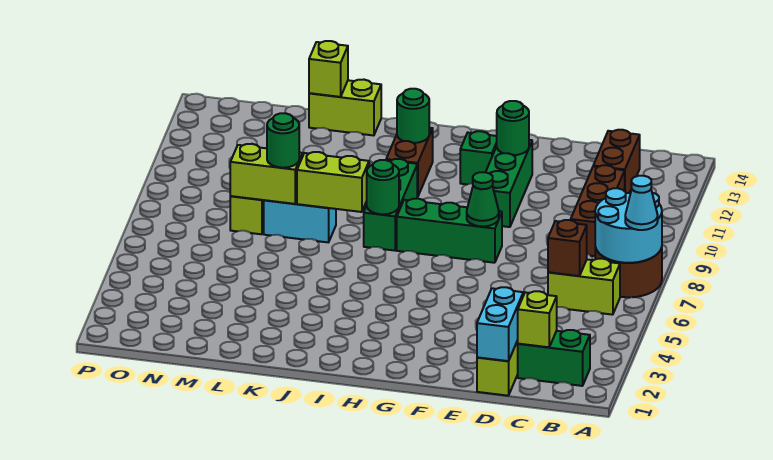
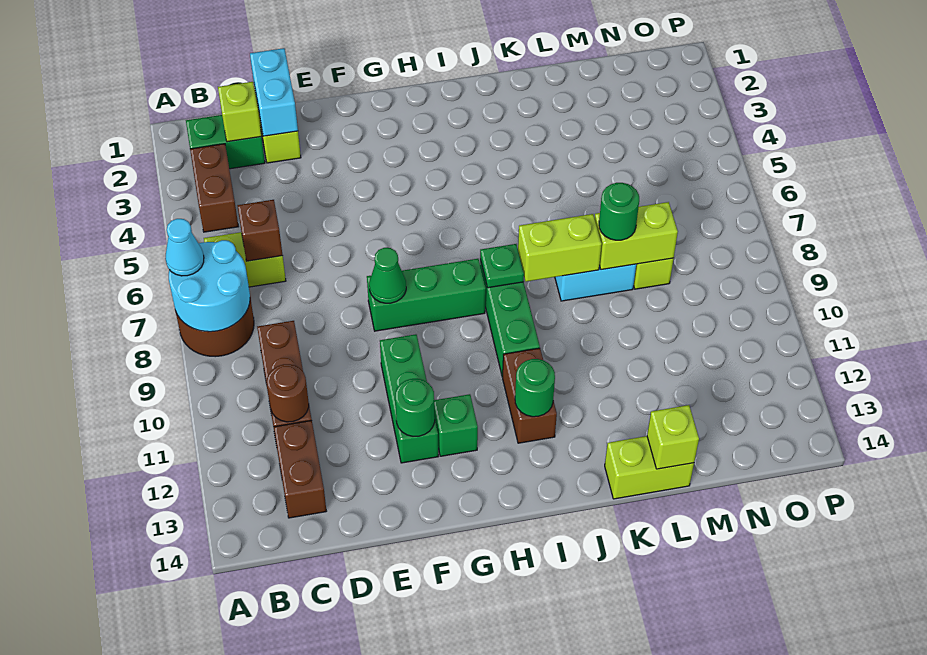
none -> brown 1x2 brick [190,144,239,232]
none -> brown 1x1 round brick [267,364,309,422]
green 1x1 round brick [367,160,399,214] -> green 1x1 plate [480,244,524,288]

